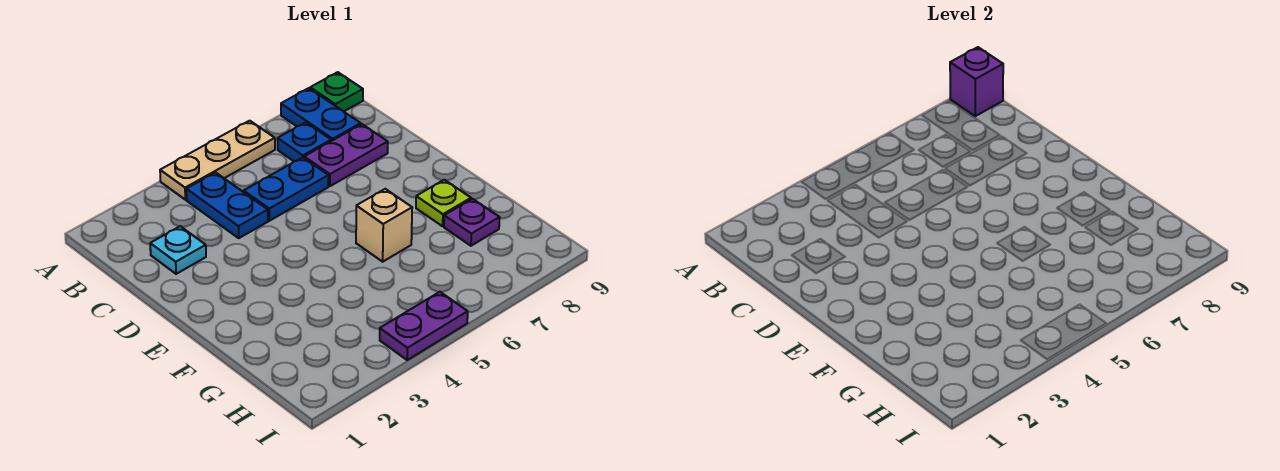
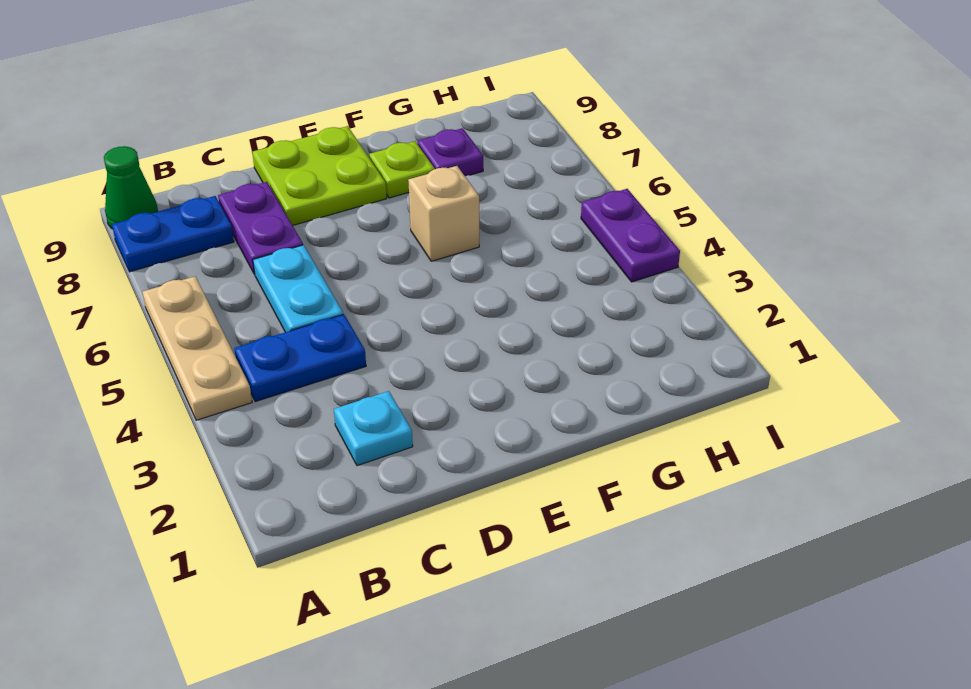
green 1x1 plate [310,72,363,111] -> green 1x1 cone [104,146,158,229]
purple 1x1 brick [950,47,1003,116] -> none
blue 1x1 plate [278,122,331,161] -> none
blue 1x2 plate [244,157,329,221] -> cyan 1x2 plate [253,245,343,332]
none -> lime 2x2 plate [252,126,387,225]

